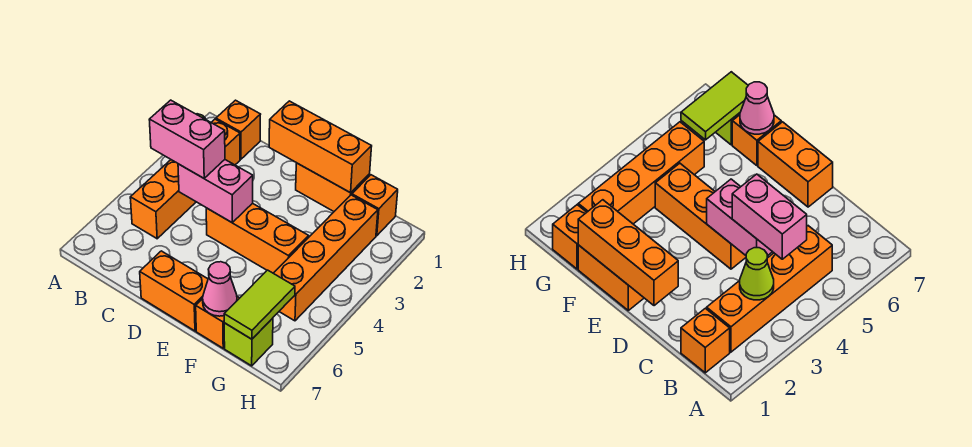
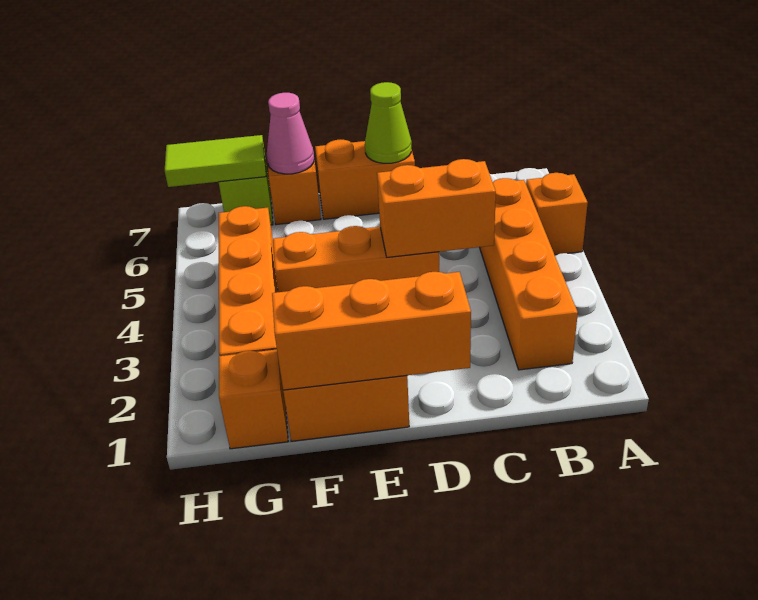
orange 1x1 brick [216,100,261,159] -> orange 1x1 brick moved to [526,173,588,255]
lime 1x1 cone [740,248,774,300] -> lime 1x1 cone moved to [365,82,411,163]
pink 1x2 brick [149,100,225,178] -> none
pink 1x2 brick [178,160,253,222] -> orange 1x2 brick [377,159,496,257]
lime 1x2 tile [224,270,295,339] -> lime 1x2 tile turned to [165,135,266,187]

